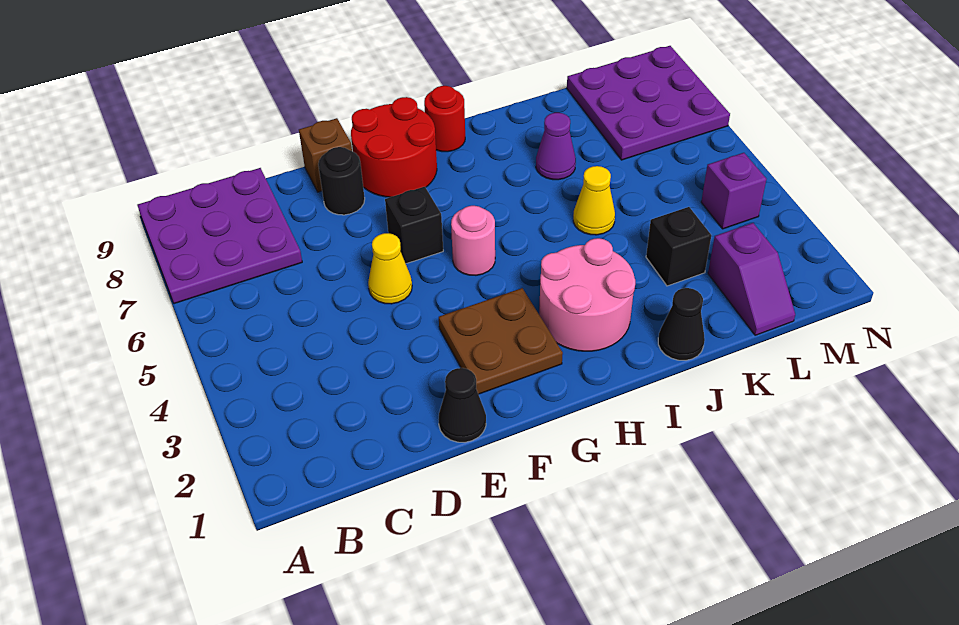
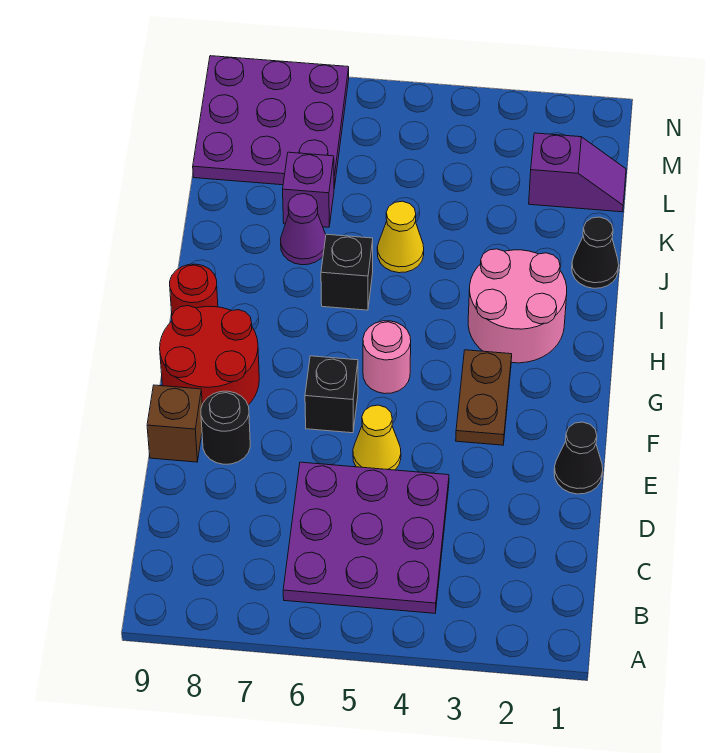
purple 3x3 plate [137,168,302,304] -> purple 3x3 plate moved to [283,462,449,613]
brown 2x2 plate [439,288,563,394] -> brown 1x2 plate [456,350,512,445]
black 1x1 brick [646,207,711,286] -> black 1x1 brick moved to [321,234,373,310]
purple 1x1 brick [701,153,766,229] -> purple 1x1 brick moved to [283,152,334,227]

